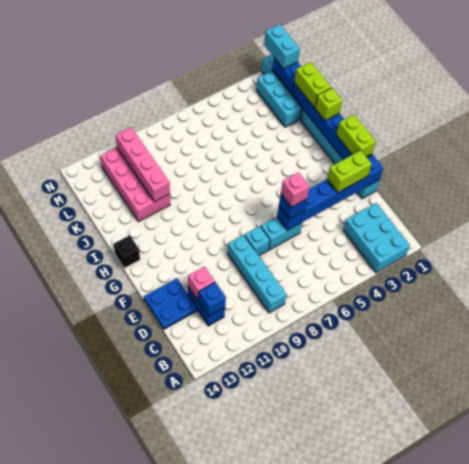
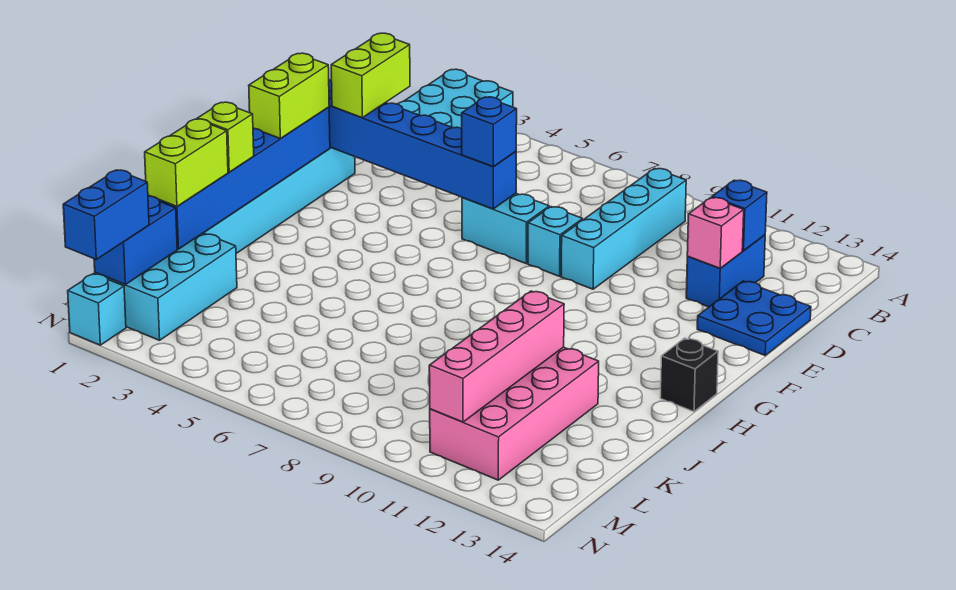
lime 1x2 brick [327,151,372,193] -> lime 1x2 brick turned to [331,33,410,118]
pink 1x1 brick [281,172,310,207] -> none
cyan 1x2 brick [264,24,300,69] -> blue 1x2 brick [63,170,149,259]

